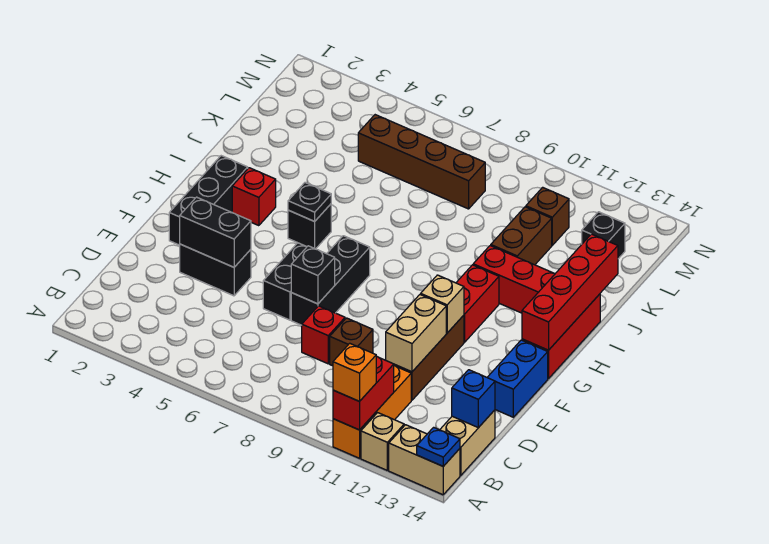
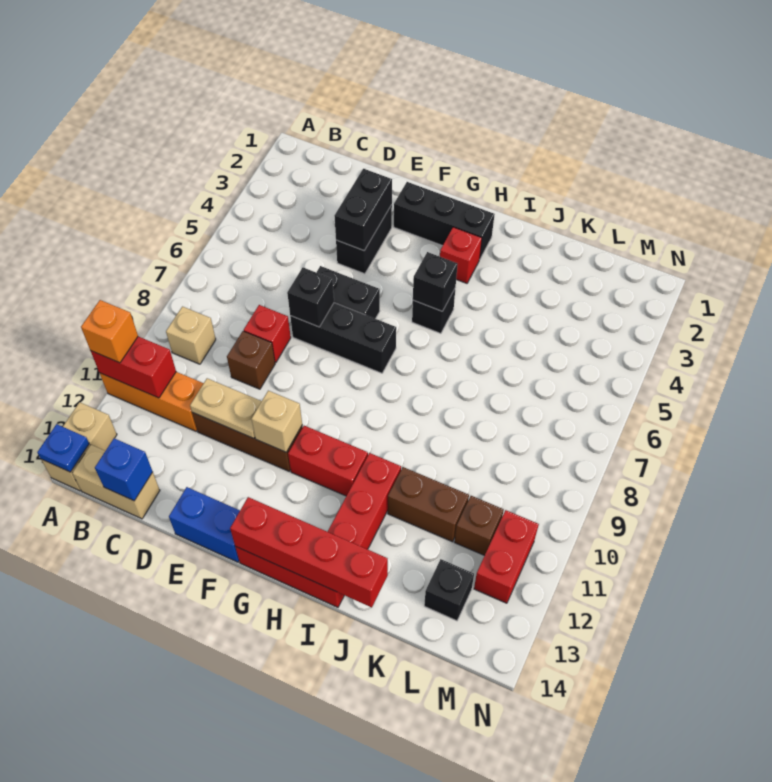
tan 1x1 brick [361,413,404,470] -> tan 1x1 brick moved to [166,307,216,364]
tan 1x2 brick [386,294,446,372] -> tan 1x2 plate [190,378,262,439]
black 1x1 plate [288,183,331,221] -> black 1x1 brick [413,252,458,311]
brown 1x4 brick [358,115,485,209] -> none
none -> red 1x2 brick [474,510,539,603]

